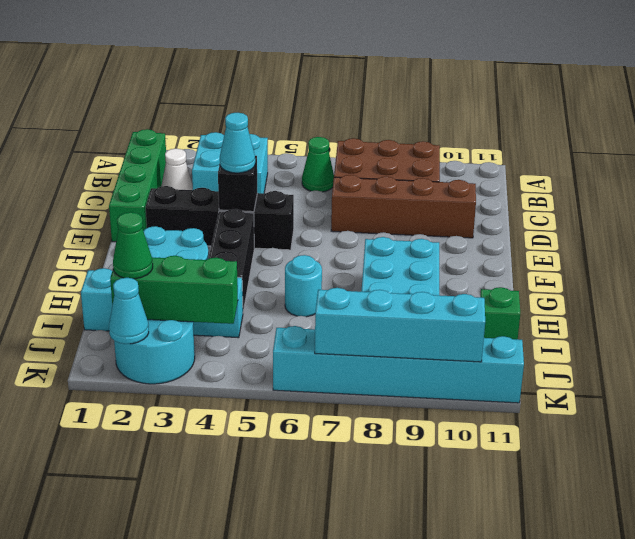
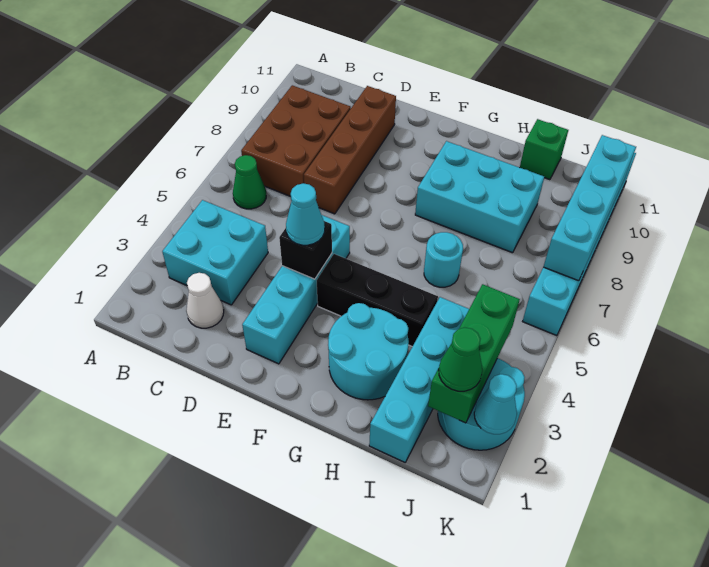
green 1x4 brick [109,129,166,242] -> none
black 1x4 brick [146,186,294,250] -> cyan 1x4 brick [242,215,350,364]

